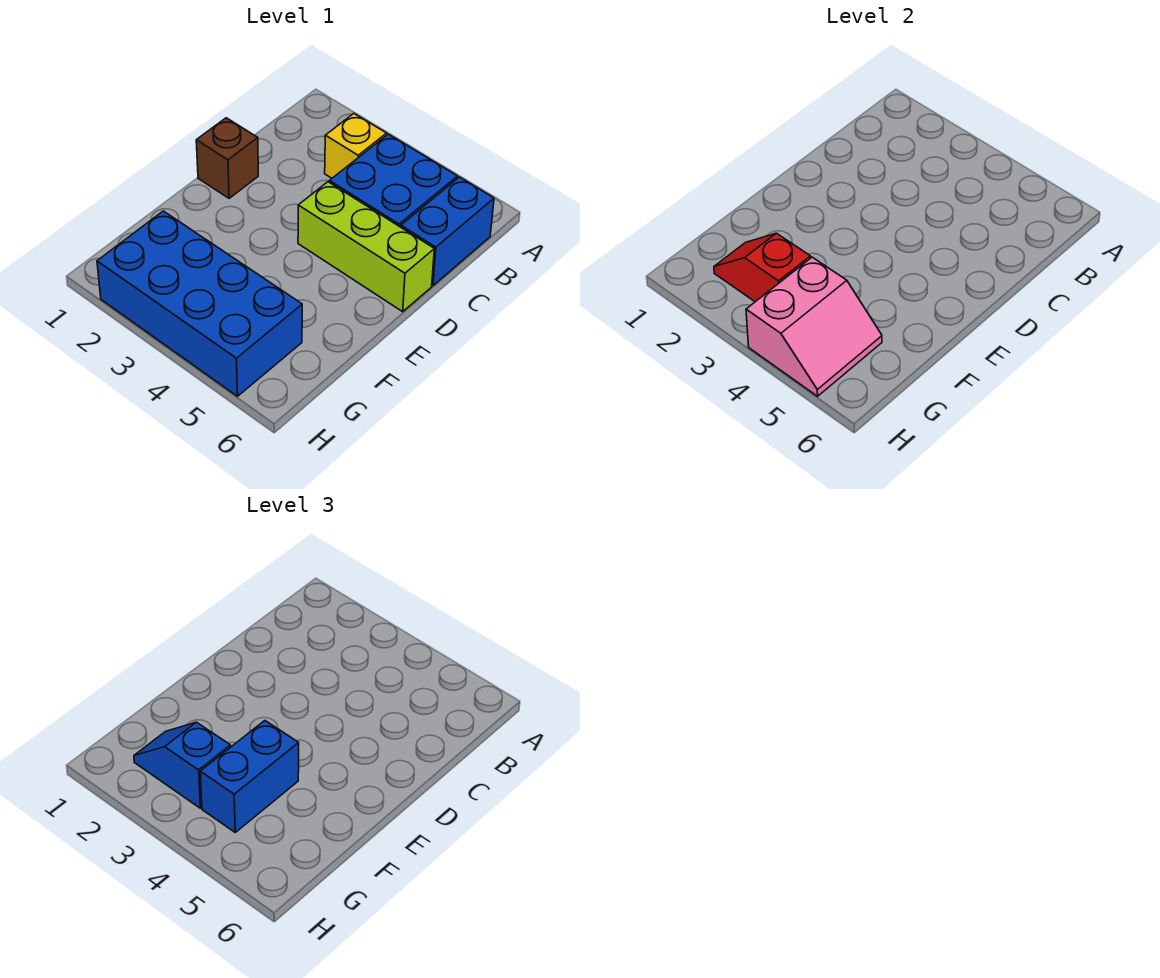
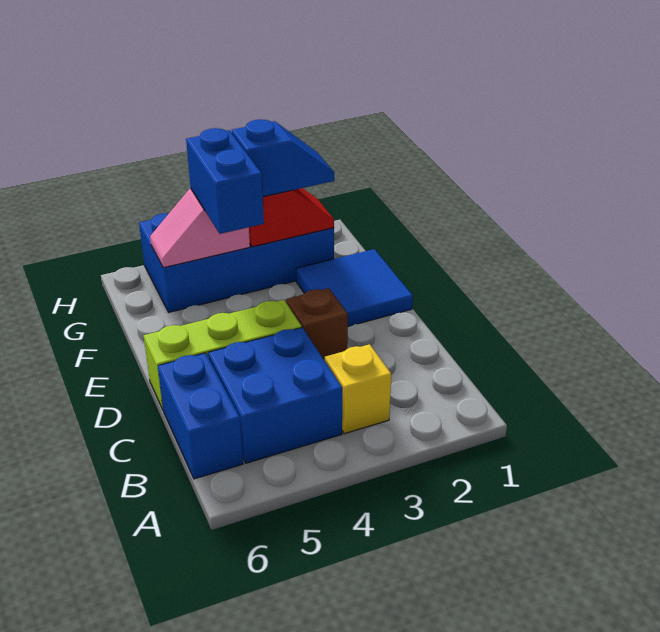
brown 1x1 brick [196,118,258,198] -> brown 1x1 brick moved to [286,288,348,360]
none -> blue 2x2 tile [296,249,413,326]
pink 2x2 slope [746,257,882,396] -> pink 1x2 slope [150,189,250,268]

